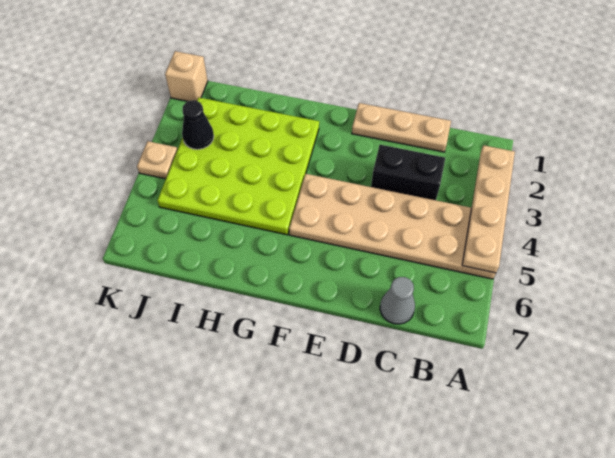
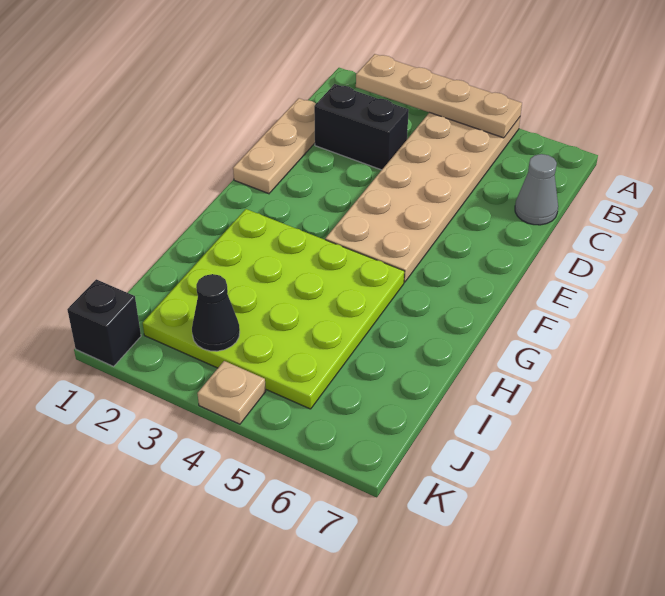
black 1x2 brick [371,145,445,200] -> black 1x2 brick turned to [314,84,409,170]
tan 1x1 brick [165,51,208,101] -> black 1x1 brick [67,279,141,366]

